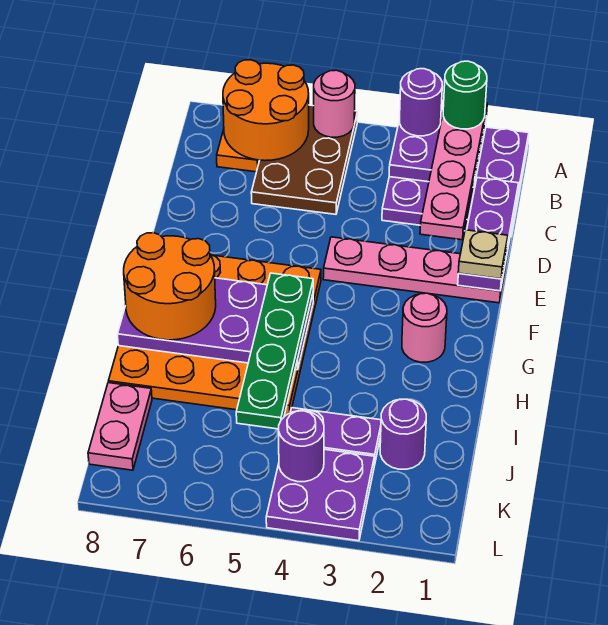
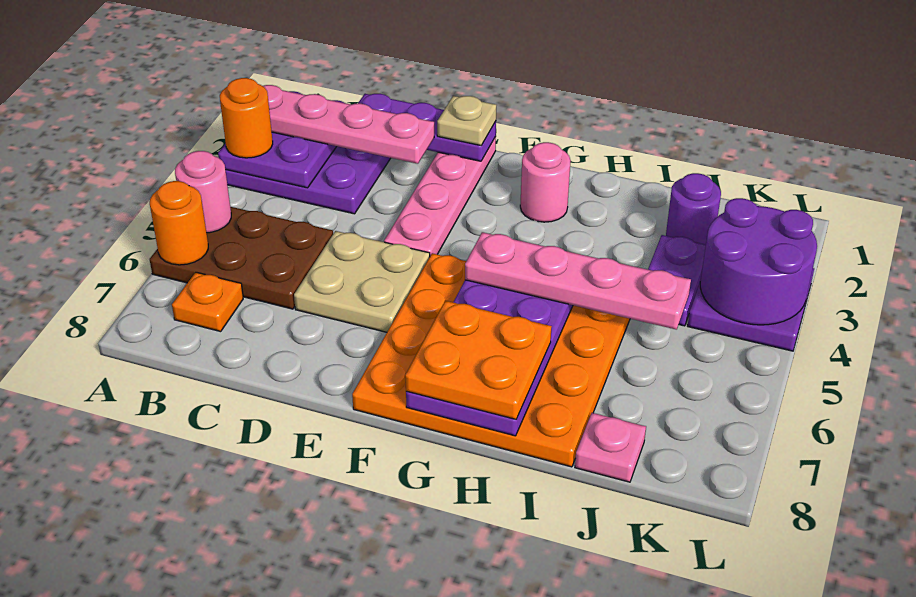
green 1x1 round brick [443,61,487,129] -> none
purple 1x1 round brick [400,69,442,136] -> orange 1x1 round brick [220,78,273,158]
orange 2x2 round brick [223,60,309,161] -> orange 1x1 round brick [150,181,208,265]
none -> tan 2x2 plate [294,231,430,332]
green 1x4 plate [236,273,313,429] -> pink 1x4 plate [465,232,691,330]
orange 2x2 round brick [124,233,216,340] -> orange 2x2 plate [405,301,552,419]
pink 1x2 plate [88,383,152,470] -> pink 1x1 plate [575,413,646,482]
purple 1x1 round brick [279,411,324,482] -> purple 2x2 round brick [700,198,817,325]

